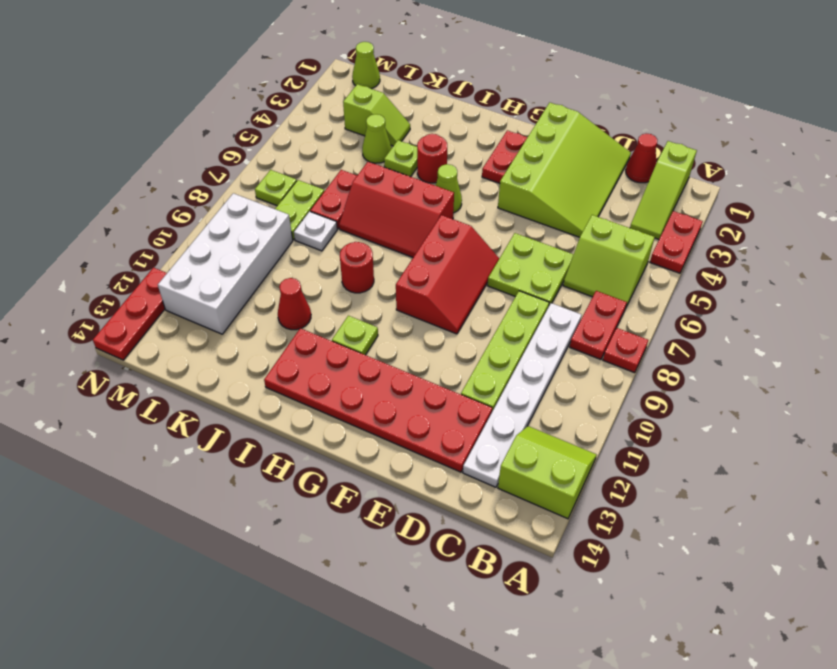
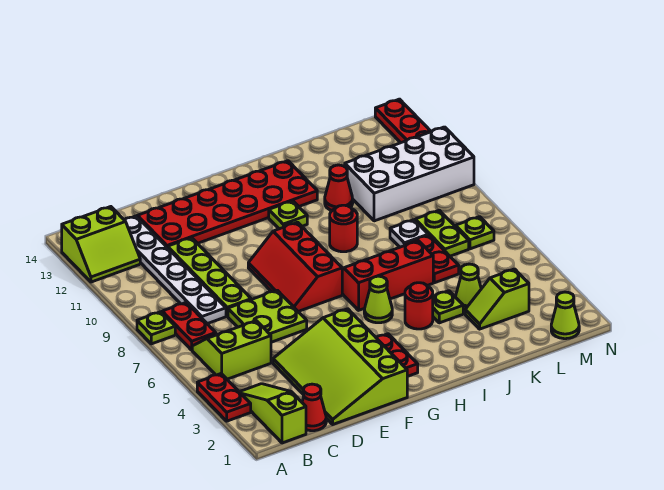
red 1x1 plate [603,328,648,373] -> lime 1x1 plate [137,312,175,344]
white 2x4 brick [158,193,293,334] -> white 2x4 brick turned to [345,127,474,221]

